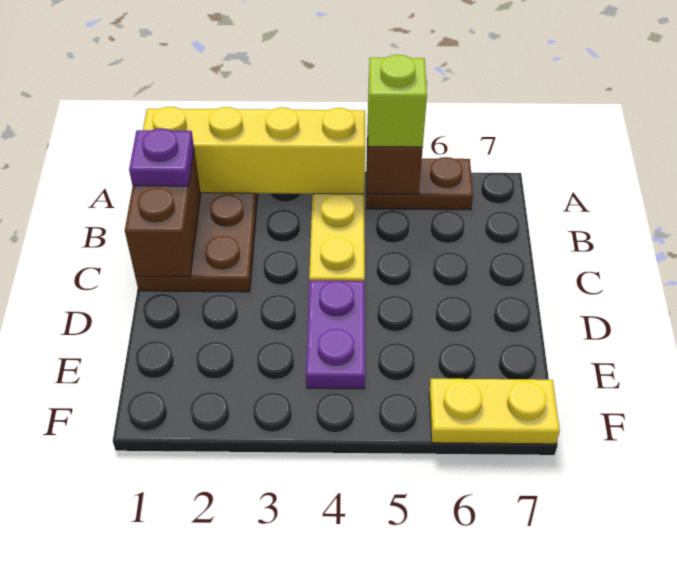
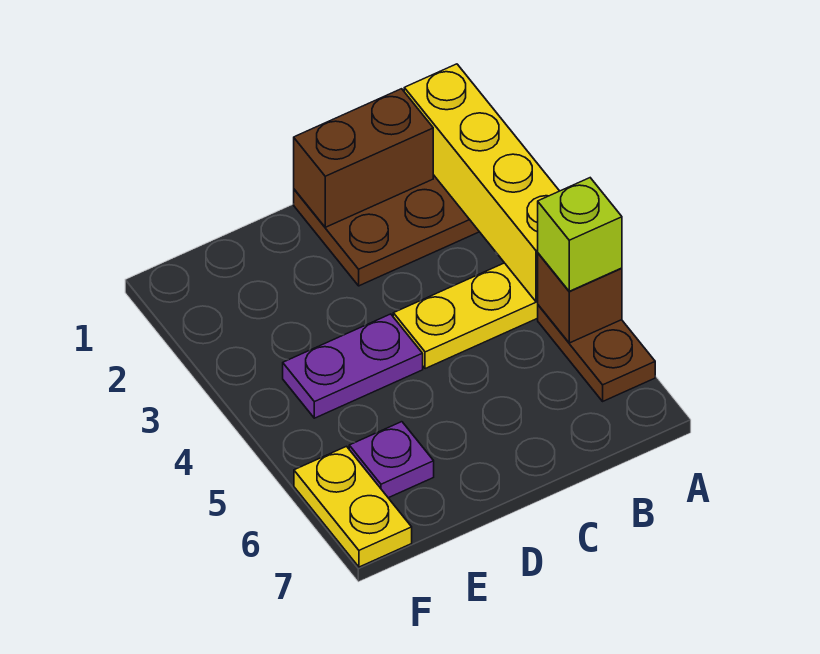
purple 1x1 plate [129,128,194,186] -> purple 1x1 plate moved to [349,422,434,498]

